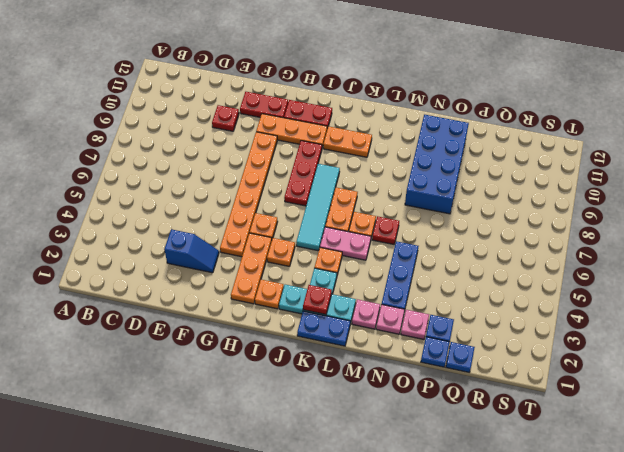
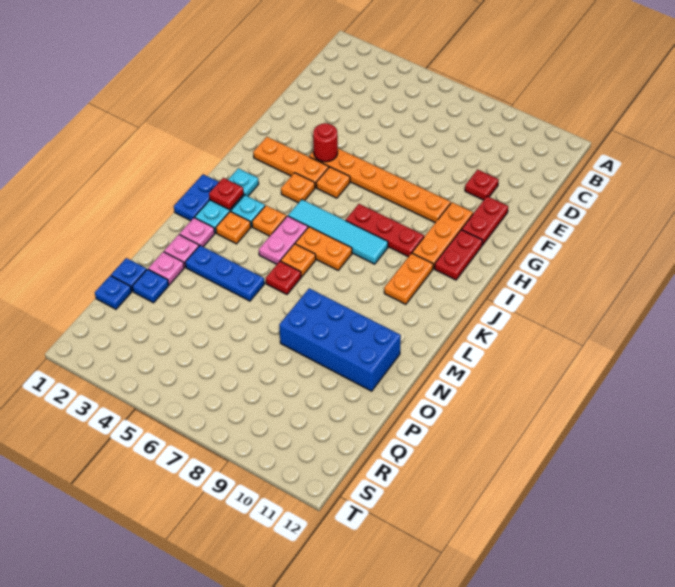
blue 1x2 slope [164,229,219,273] -> none
none -> red 1x1 round brick [313,123,338,162]
orange 1x1 plate [255,280,284,309] -> orange 1x1 plate moved to [216,211,251,244]

